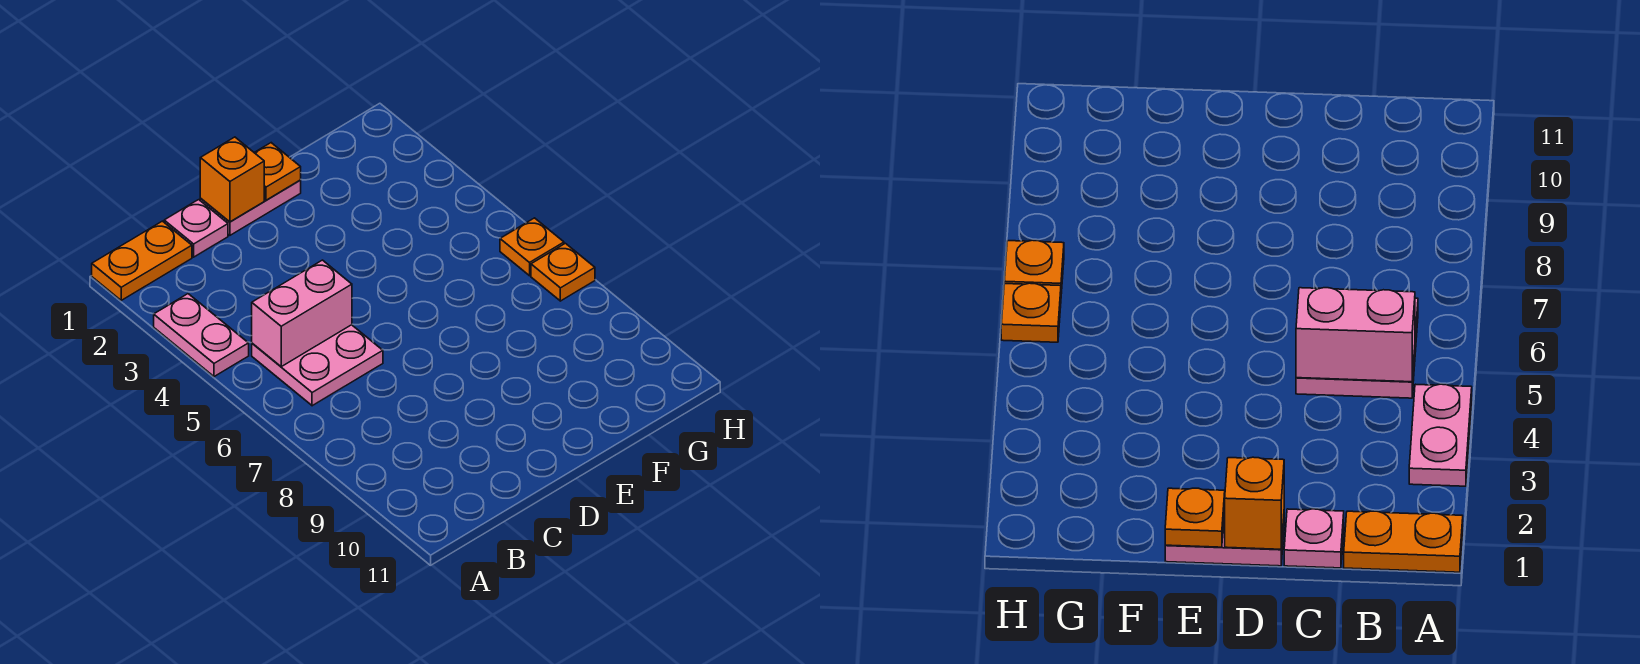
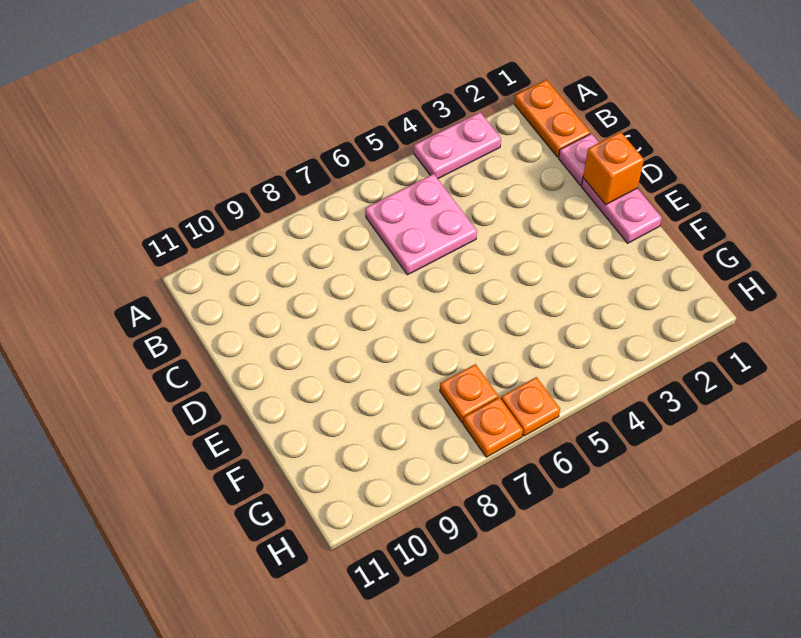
pink 1x2 brick [252,260,352,367] -> none
orange 1x1 plate [254,143,301,200] -> orange 1x1 plate moved to [440,364,498,423]

